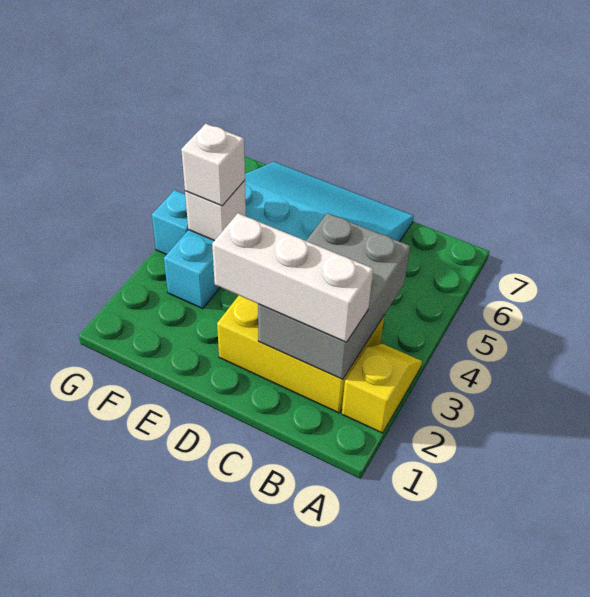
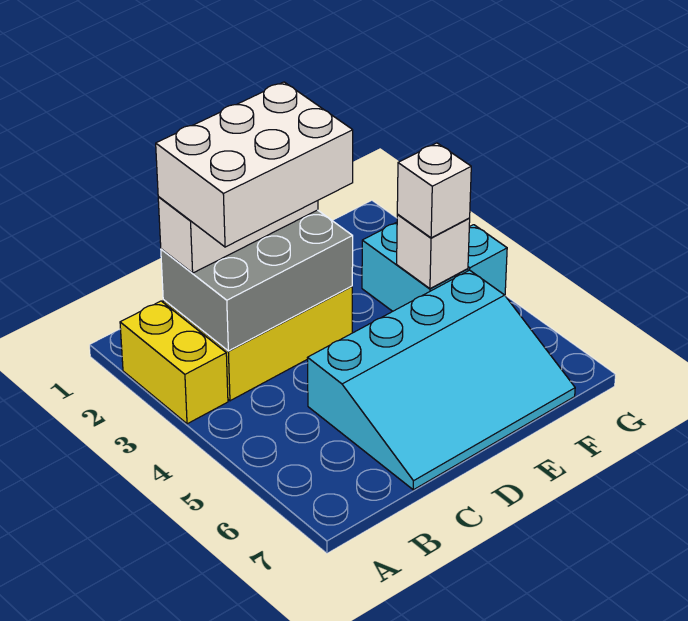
yellow 1x2 slope [342,344,422,433] -> yellow 1x2 brick [120,301,228,424]
grey 2x3 brick [258,213,410,380] -> grey 2x3 brick turned to [161,210,353,351]
none -> white 2x3 brick [156,82,353,247]

